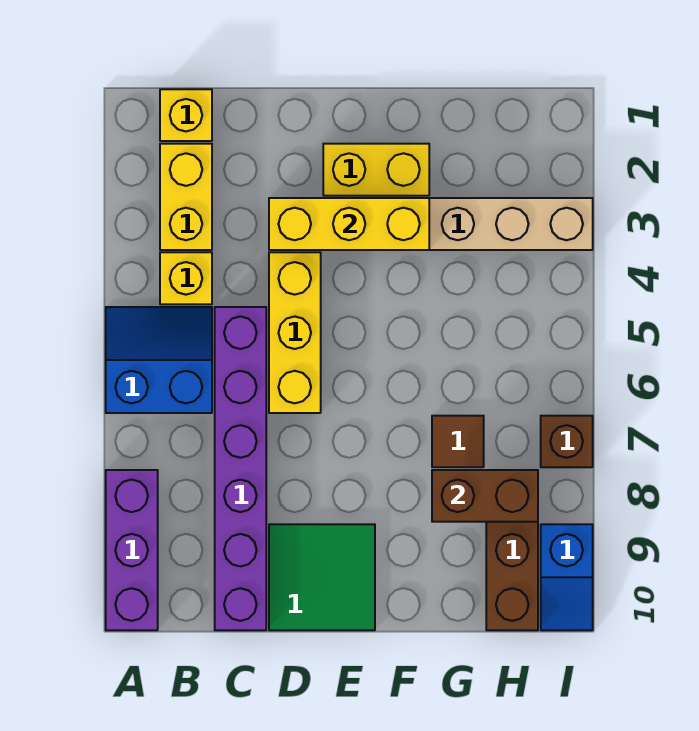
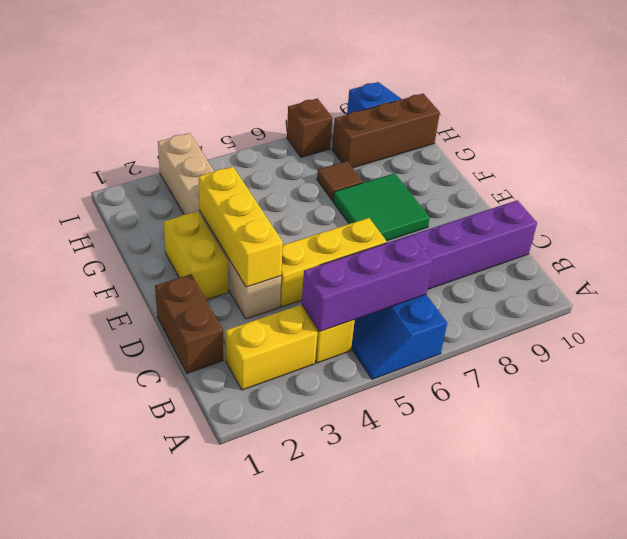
purple 1x3 brick [106,470,158,630] -> purple 1x3 brick moved to [302,235,433,332]
yellow 1x1 brick [160,89,212,141] -> none
green 2x2 tile [269,524,375,630] -> green 2x2 tile moved to [333,173,430,241]
brown 1x2 brick [432,470,538,522] -> brown 1x2 brick moved to [155,274,223,373]

